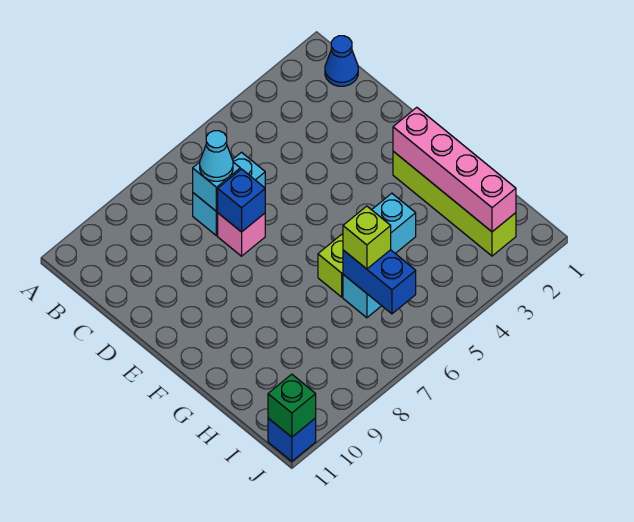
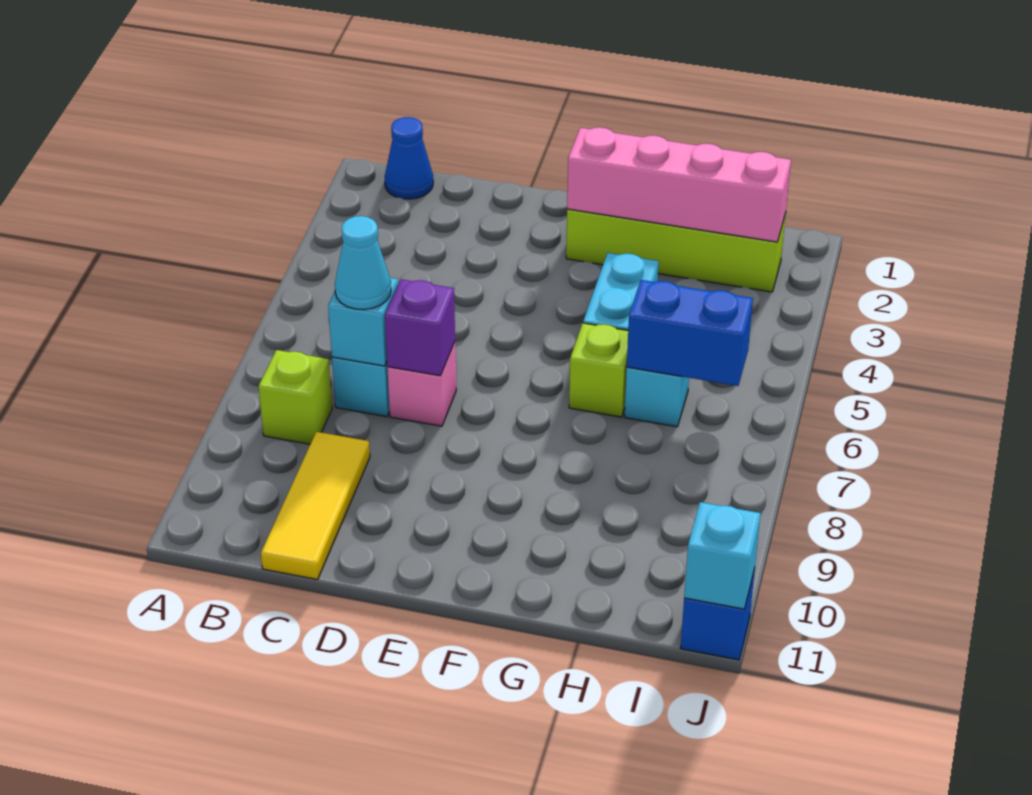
none -> yellow 1x3 tile [261,432,370,580]
blue 1x1 brick [218,169,265,232] -> purple 1x1 brick [385,279,455,376]
lime 1x1 brick [343,206,391,269] -> lime 1x1 brick moved to [258,350,332,444]
green 1x1 brick [268,374,316,437] -> cyan 1x1 brick [684,502,760,609]

